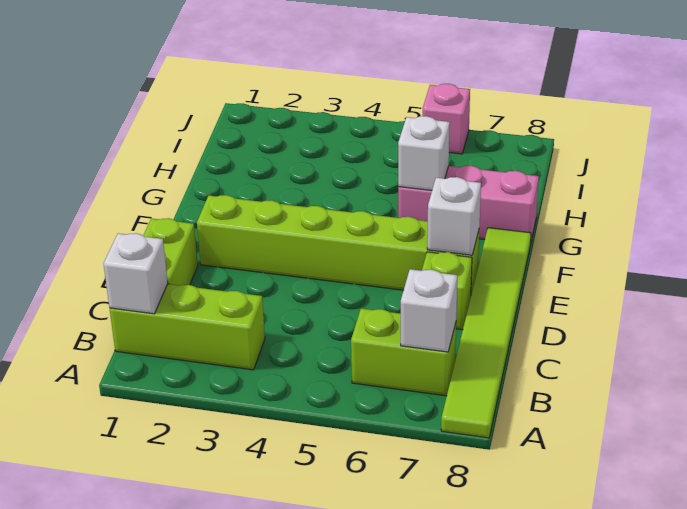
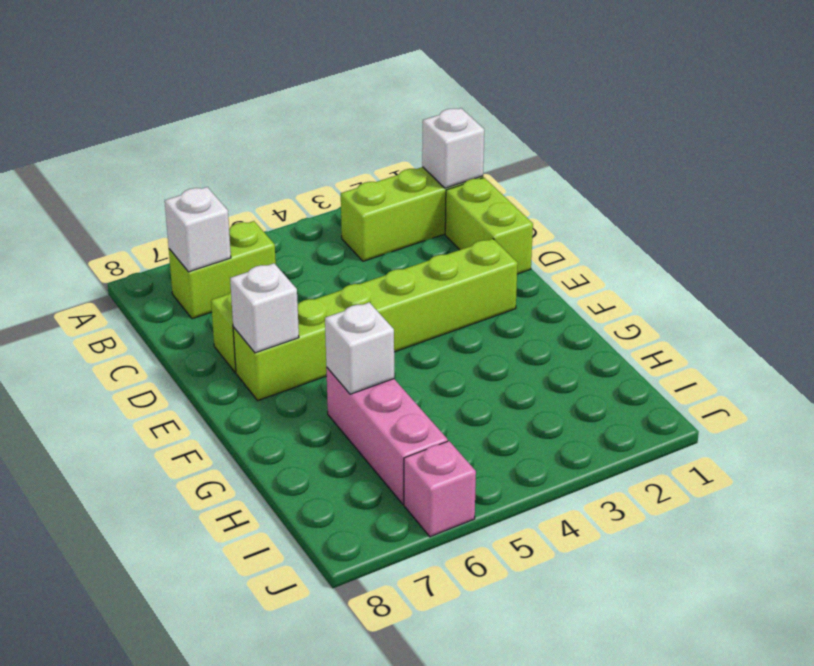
lime 1x6 tile [441,228,531,438] -> none
pink 1x3 brick [398,166,539,245] -> pink 1x3 brick turned to [326,367,448,504]

